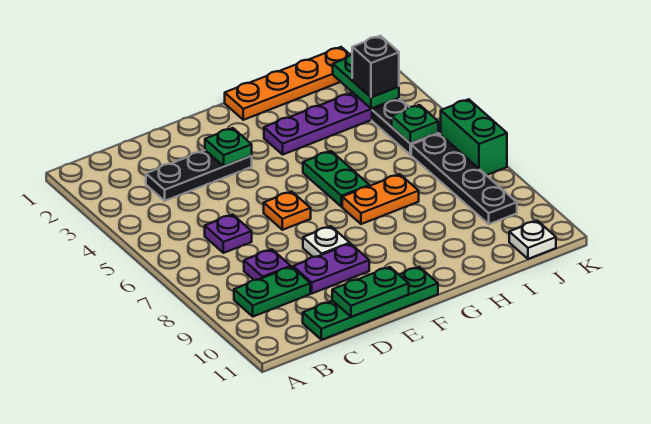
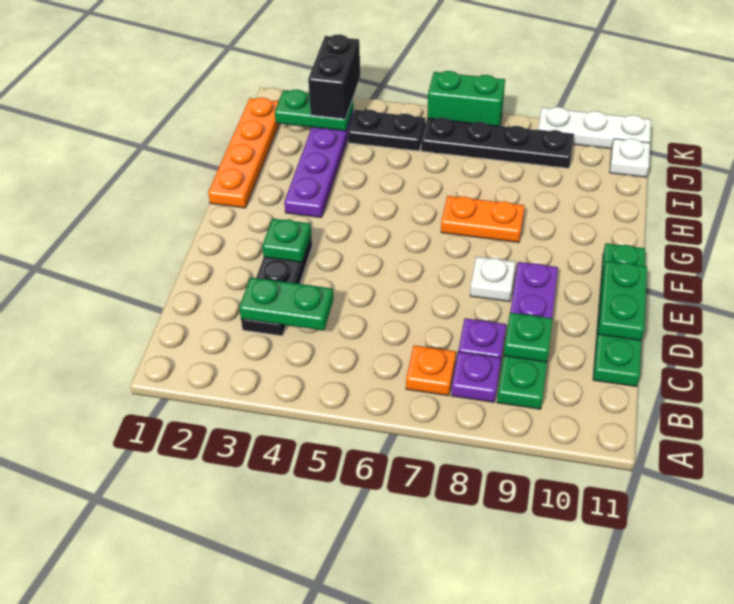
purple 1x1 plate [205,215,252,253] -> purple 1x1 plate moved to [451,352,501,402]
orange 1x1 plate [264,192,311,230] -> orange 1x1 plate moved to [406,345,456,396]
green 1x2 plate [303,151,370,207] -> green 1x2 plate moved to [239,277,333,331]
orange 1x2 plate [342,174,419,224] -> orange 1x2 plate turned to [441,196,524,243]
black 1x1 brick [352,36,399,97] -> black 1x2 brick [308,35,360,119]
green 1x1 plate [392,105,438,143] -> green 1x1 plate moved to [504,313,553,362]
none -> white 1x3 plate [538,107,651,149]

